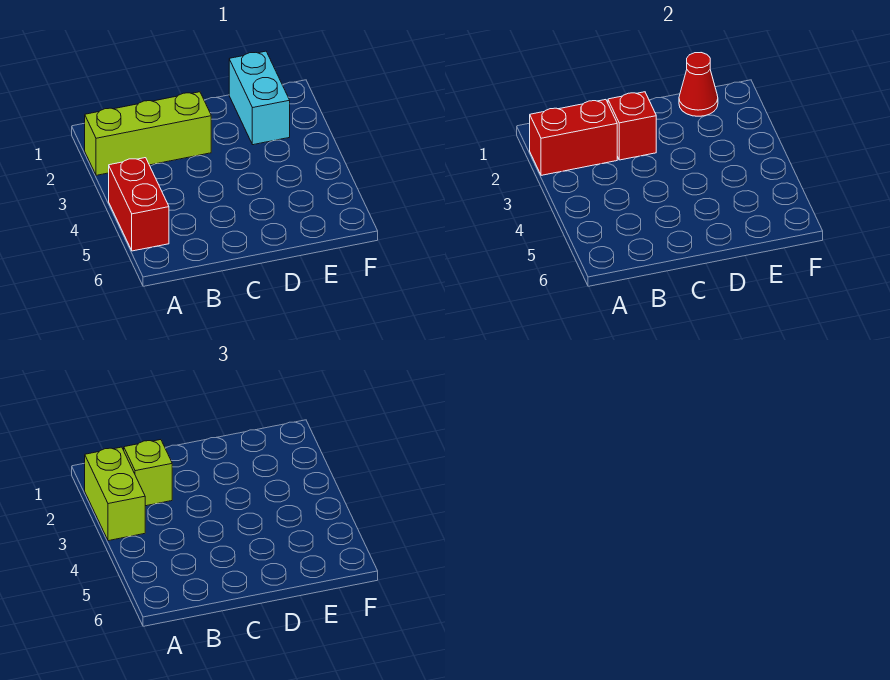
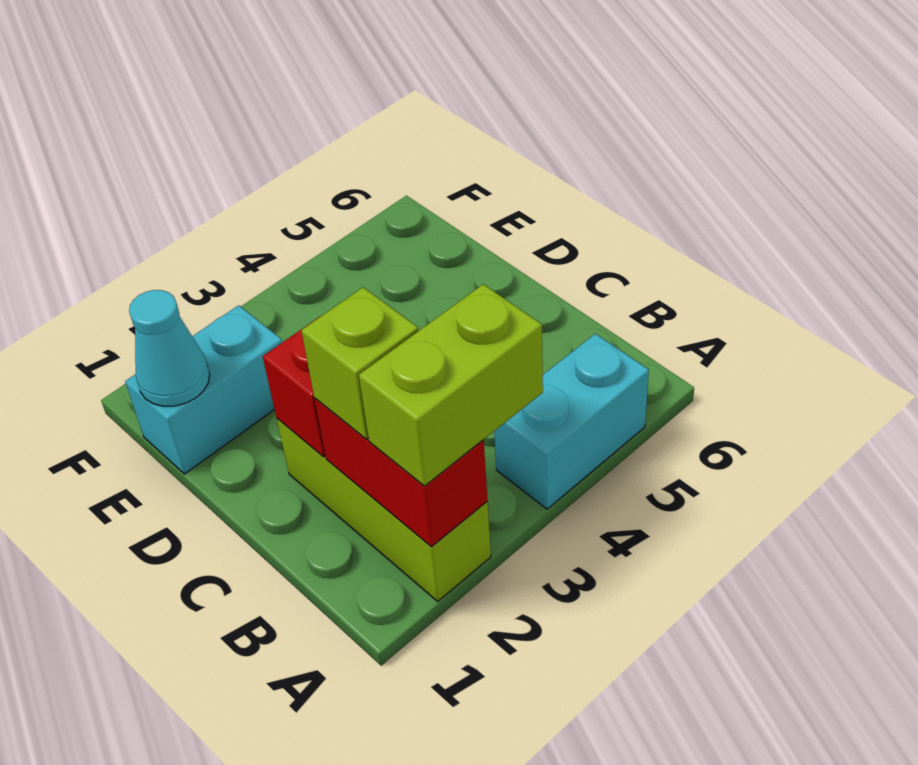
red 1x2 brick [109,158,169,251] -> cyan 1x2 brick [494,334,649,509]
red 1x1 cone [679,53,718,116] -> cyan 1x1 cone [129,290,210,406]

